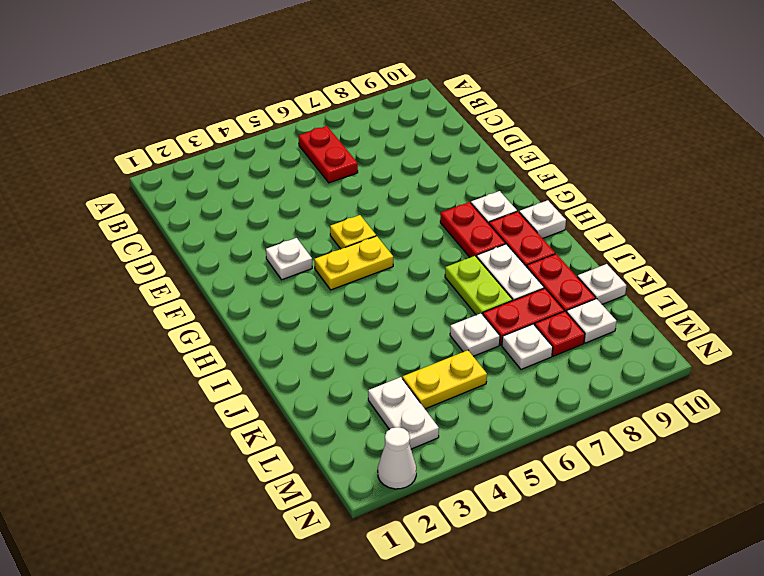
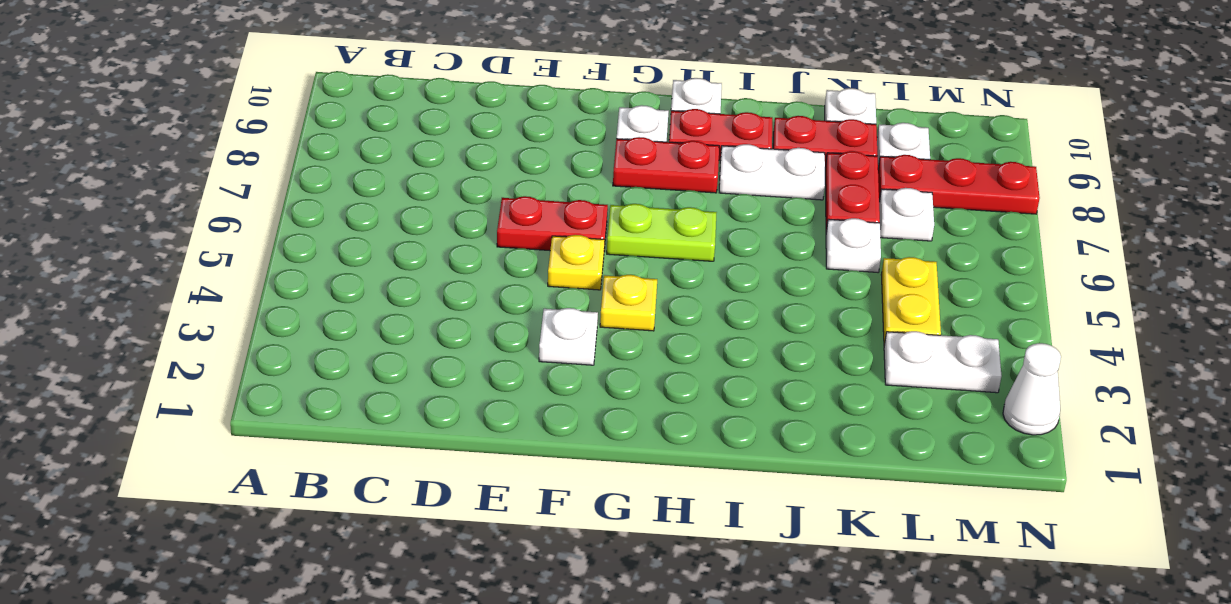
red 1x2 plate [299,126,358,183] -> red 1x2 plate moved to [497,196,608,251]
yellow 1x2 plate [314,236,393,290] -> yellow 1x1 plate [600,275,657,331]
lime 1x2 plate [445,256,512,315] -> lime 1x2 plate moved to [607,204,717,261]
red 1x1 plate [535,311,585,356] -> red 1x3 plate [878,155,1040,214]

